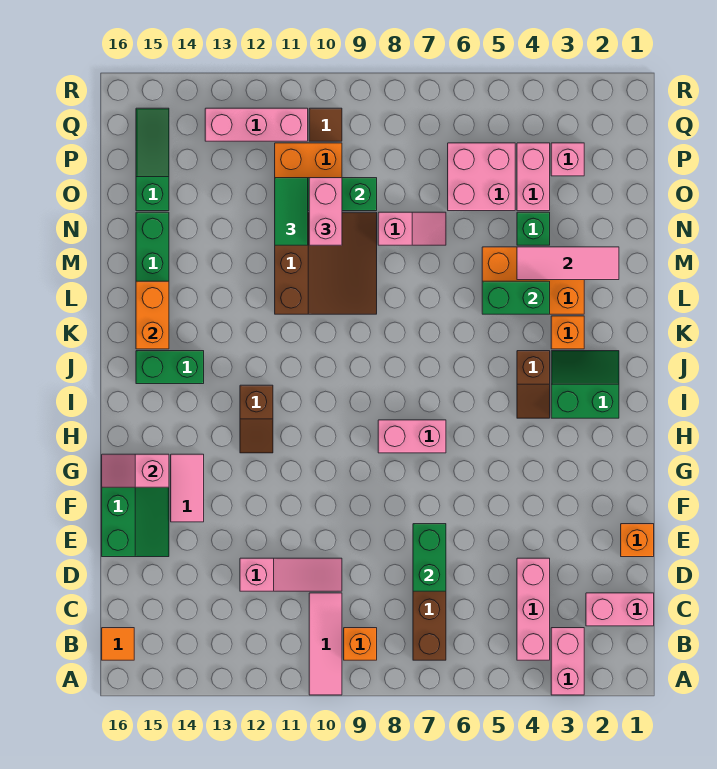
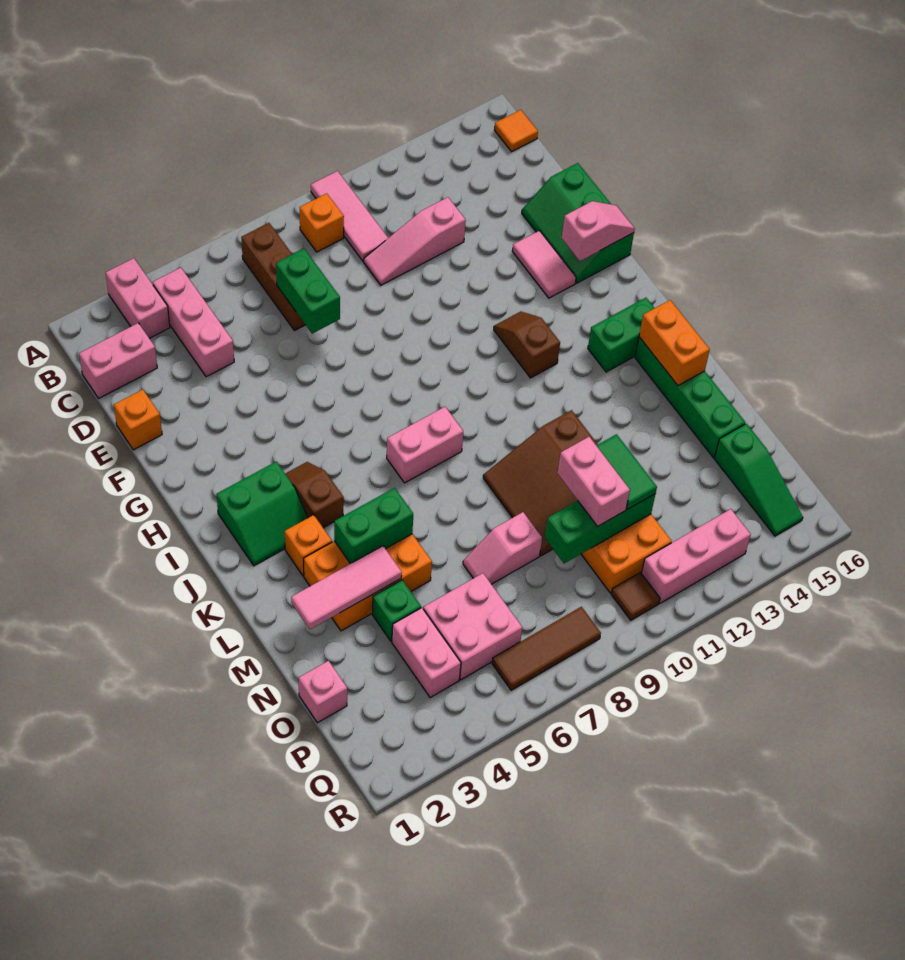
pink 1x2 brick [378,420,446,453] -> pink 1x2 brick moved to [387,407,463,483]
pink 1x1 brick [551,143,584,176] -> pink 1x1 brick moved to [299,661,347,723]
none -> brown 1x3 tile [492,607,601,690]

